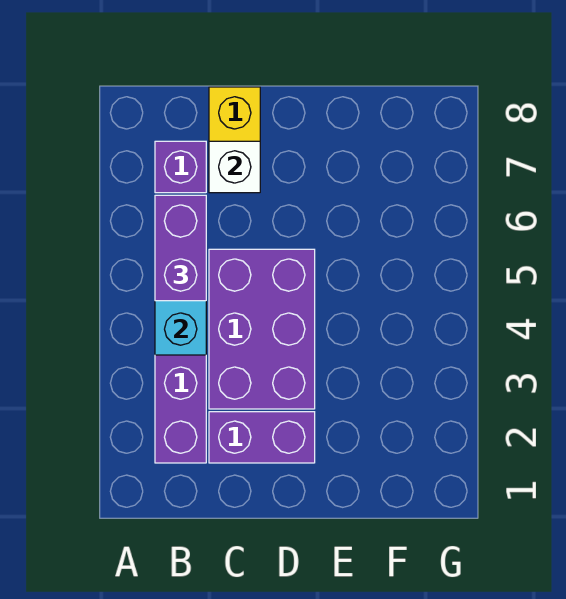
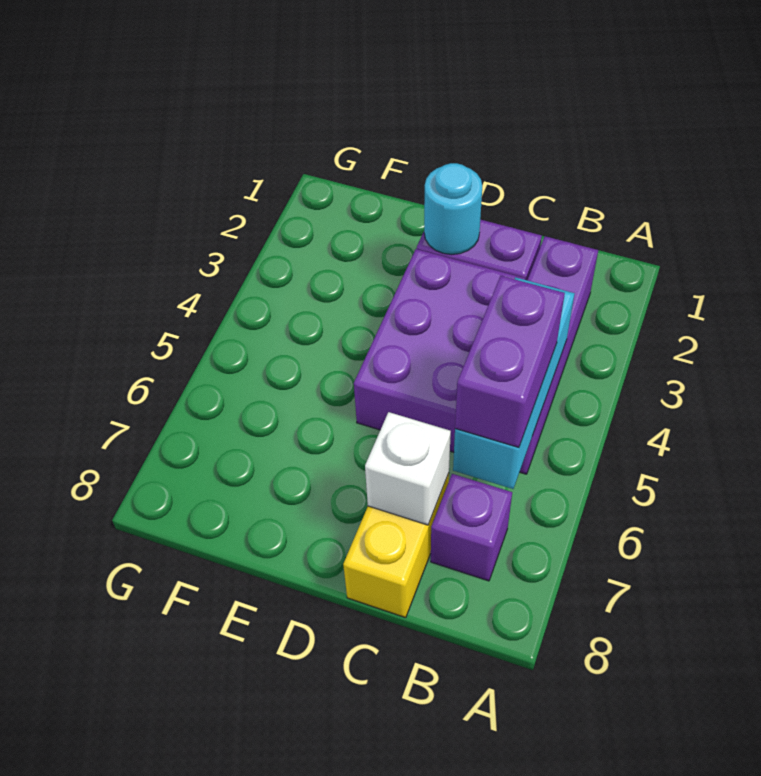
none -> cyan 1x1 round brick [424,163,482,255]

